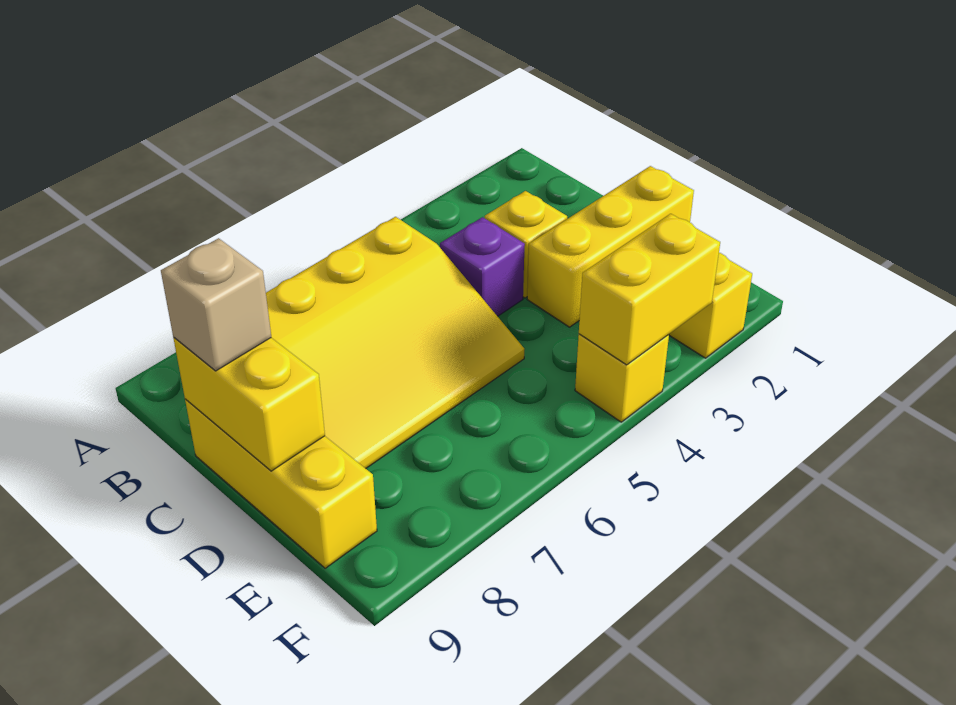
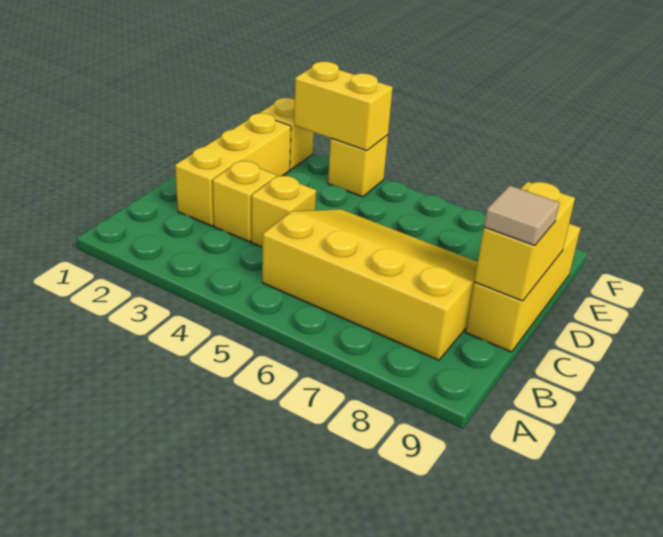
purple 1x1 brick [440,217,525,316] -> yellow 1x1 brick [251,176,316,247]
tan 1x1 brick [161,238,271,371] -> tan 1x1 tile [484,185,559,246]
yellow 1x3 brick [527,166,694,327] -> yellow 1x3 brick turned to [175,113,291,226]

